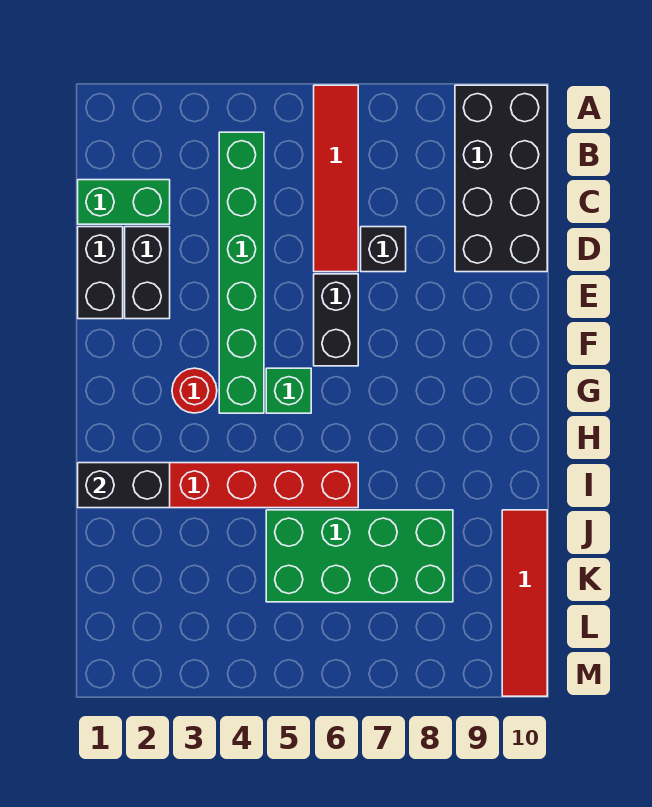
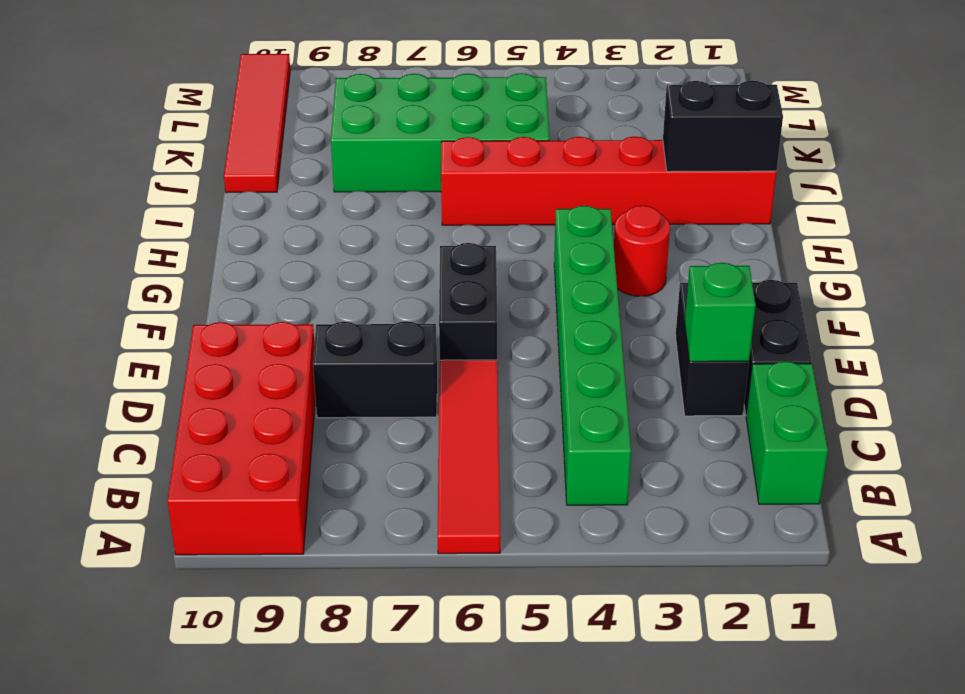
black 2x4 brick [455,85,547,272] -> red 2x4 brick [167,322,316,555]
green 1x2 brick [78,180,170,224] -> green 1x2 brick turned to [746,361,828,504]
black 1x1 brick [361,227,406,272] -> black 1x2 brick [313,321,437,418]
green 1x1 brick [266,368,311,413] -> green 1x1 brick moved to [685,263,756,362]

